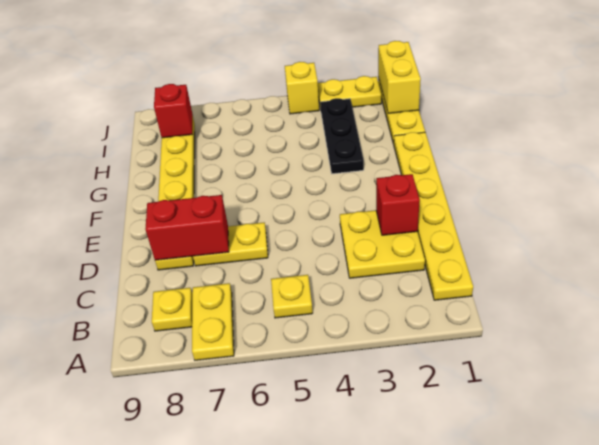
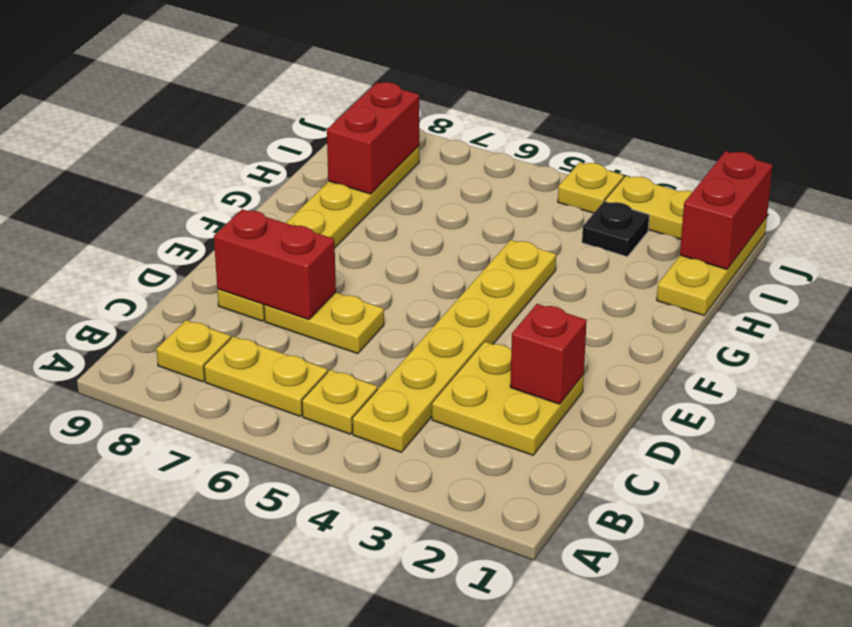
yellow 1x2 plate [192,283,234,360] -> yellow 1x2 plate turned to [204,336,328,416]
yellow 1x6 plate [394,132,473,300] -> yellow 1x6 plate moved to [352,240,556,452]
black 1x3 plate [320,98,364,174] -> black 1x1 plate [582,201,649,257]
yellow 1x2 brick [378,41,421,113] -> red 1x2 brick [680,151,773,269]
red 1x1 brick [154,84,193,138] -> red 1x2 brick [327,82,419,194]
yellow 1x1 brick [285,62,319,114] -> yellow 1x1 plate [558,162,624,213]

